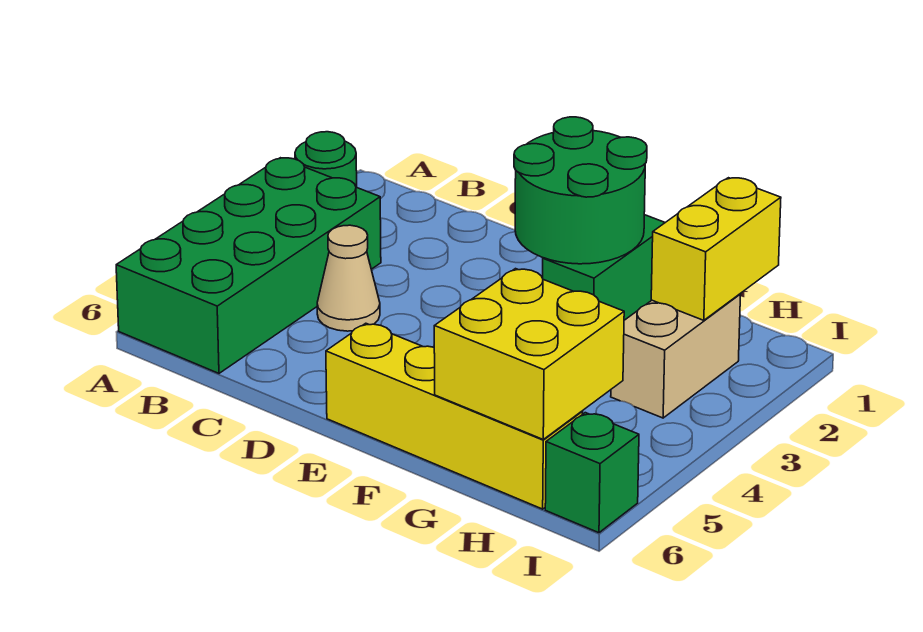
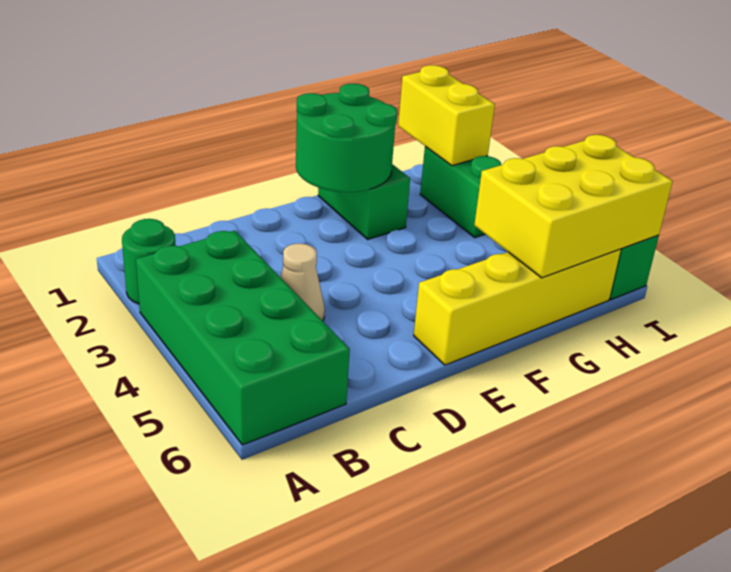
yellow 2x2 brick [434,269,624,439] -> yellow 2x3 brick [474,135,673,278]
tan 1x2 brick [611,294,741,418] -> green 1x2 brick [420,146,501,238]

